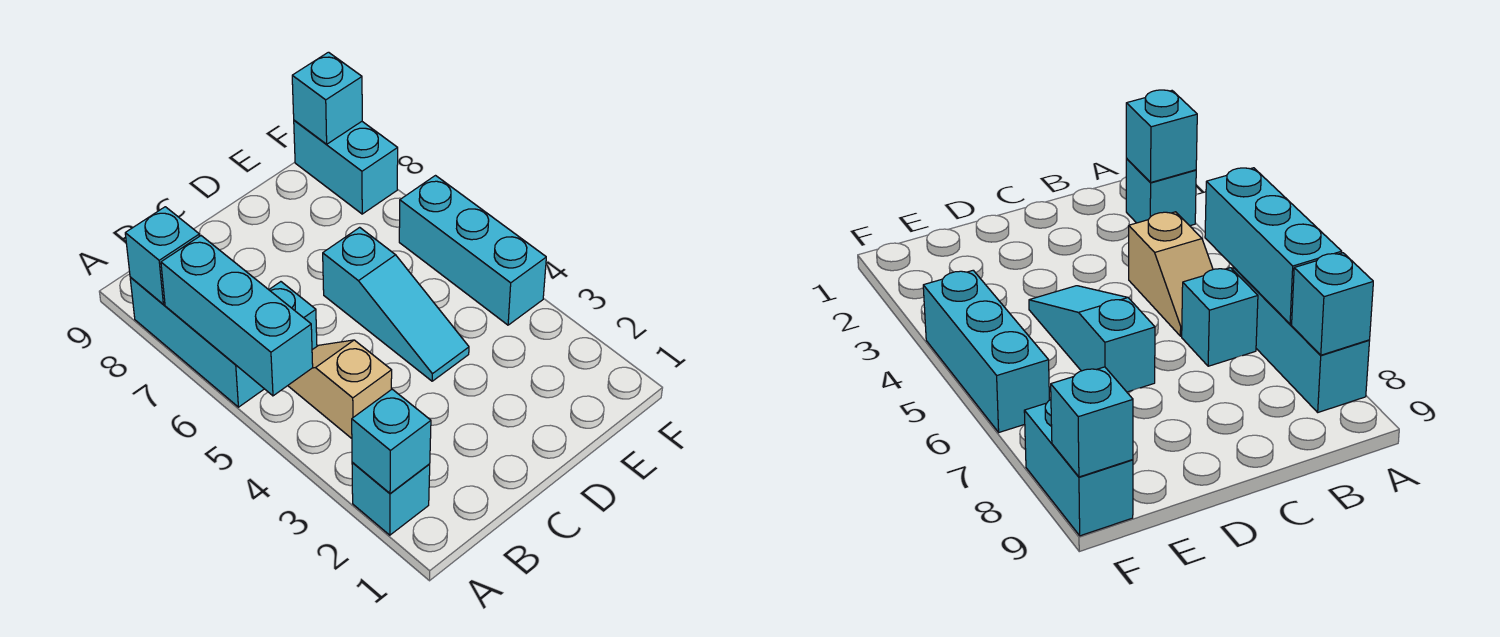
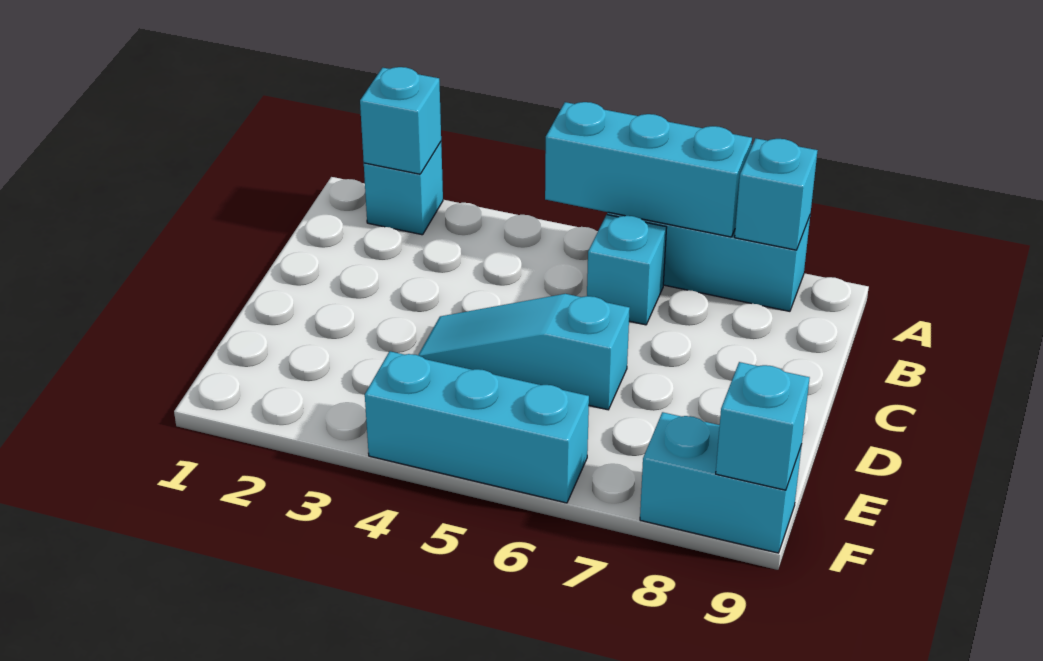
tan 1x2 slope [288,340,392,438] -> none

